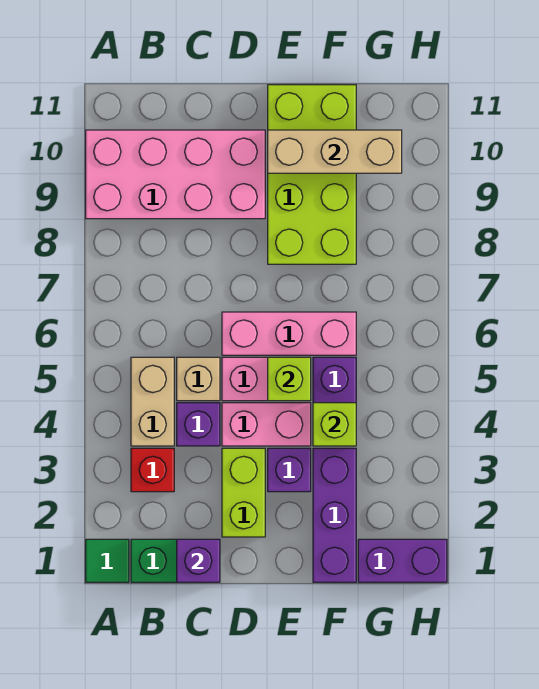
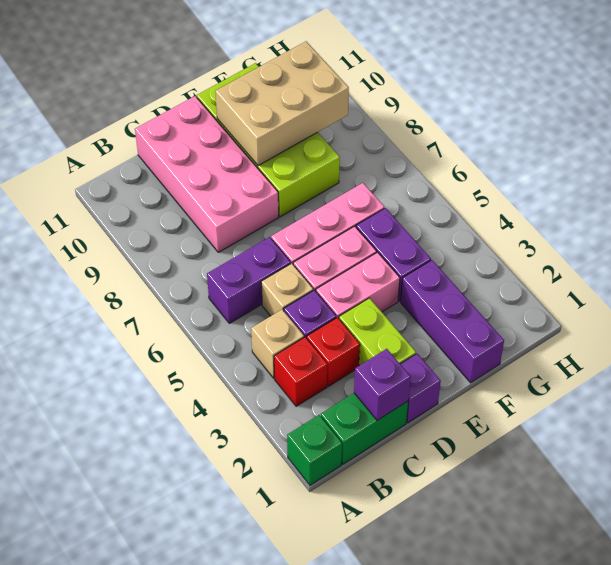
green 1x1 tile [86,539,129,582] -> green 1x1 brick [287,415,342,485]
pink 2x4 brick [86,130,265,219] -> pink 2x4 brick turned to [135,96,279,252]
tan 1x2 brick [131,357,174,446] -> tan 1x1 brick [251,310,304,378]
none -> red 1x1 brick [307,318,360,386]
purple 1x1 brick [268,448,311,492] -> purple 1x1 brick moved to [400,354,441,423]
lime 1x1 brick [268,357,311,401] -> none
tan 1x3 brick [268,130,402,173] -> tan 2x3 brick [215,41,349,166]
lime 1x1 brick [313,403,356,446] -> none
purple 1x2 brick [358,539,447,582] -> purple 1x2 brick moved to [207,237,291,323]

